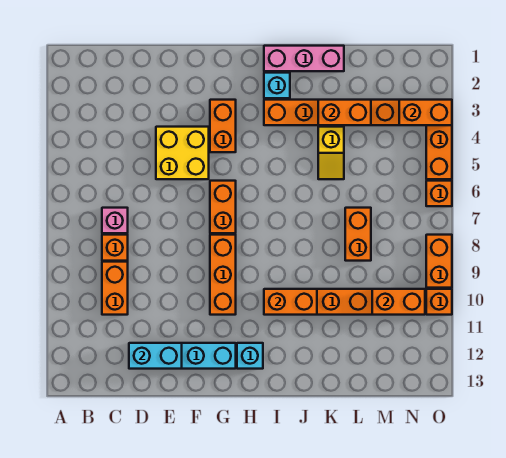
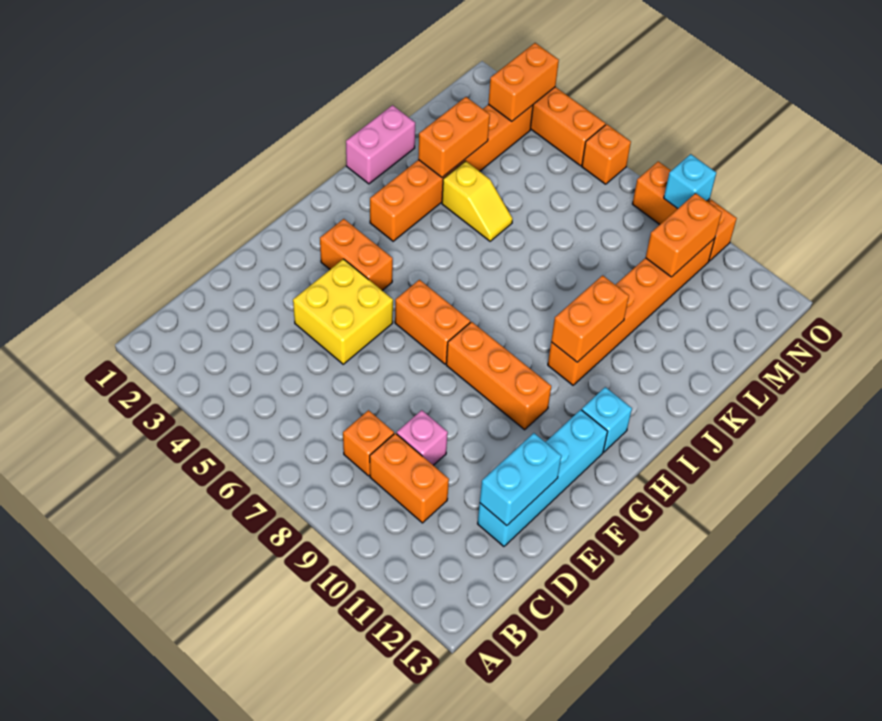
pink 1x1 brick [102,208,128,233] -> pink 1x1 brick moved to [397,410,448,465]
pink 1x3 brick [264,46,344,71] -> pink 1x2 brick [346,105,415,184]
cyan 1x1 brick [264,73,290,98] -> cyan 1x1 brick moved to [664,154,716,209]
orange 1x2 brick [345,208,371,261] -> none

